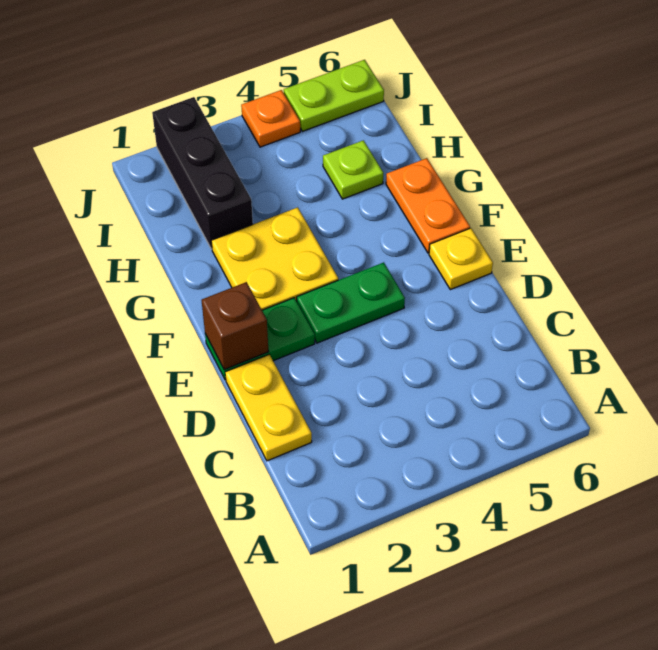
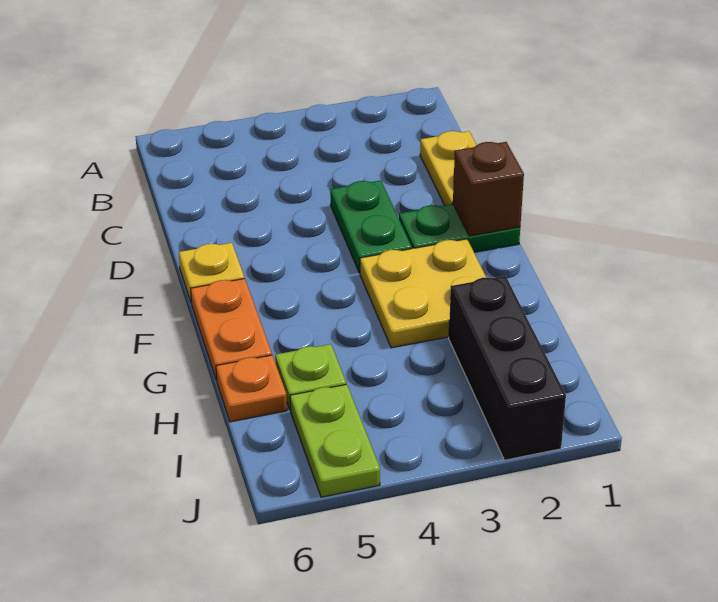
green 1x2 plate [297,262,405,343] -> green 1x2 plate turned to [330,180,412,273]
orange 1x1 plate [241,90,300,147] -> orange 1x1 plate moved to [216,355,287,422]
lime 1x2 plate [284,60,384,131] -> lime 1x2 plate turned to [290,384,380,497]

